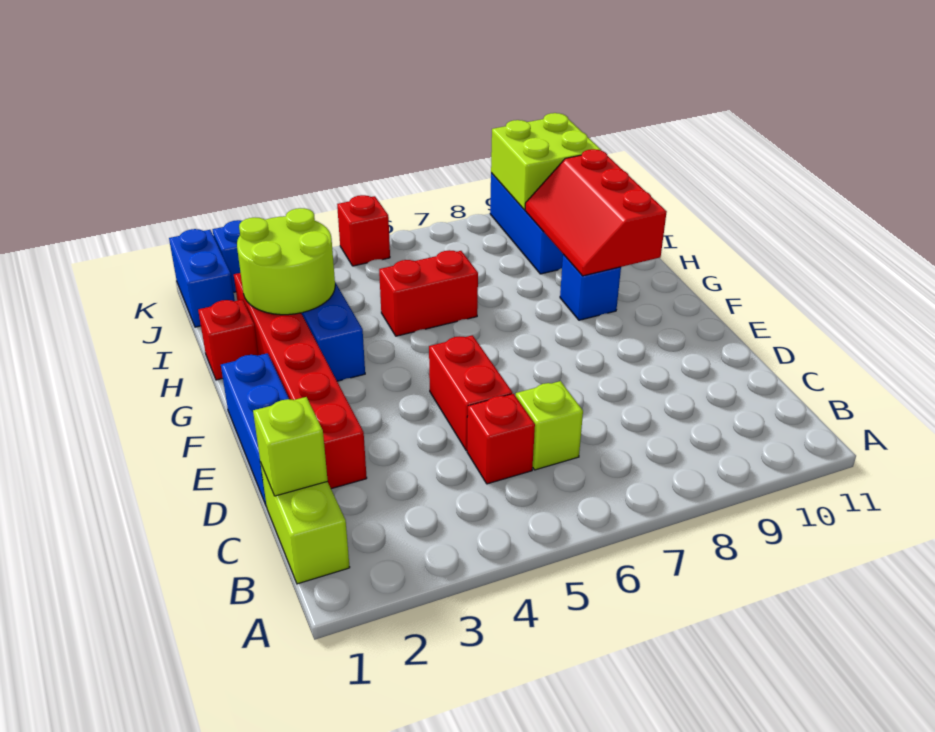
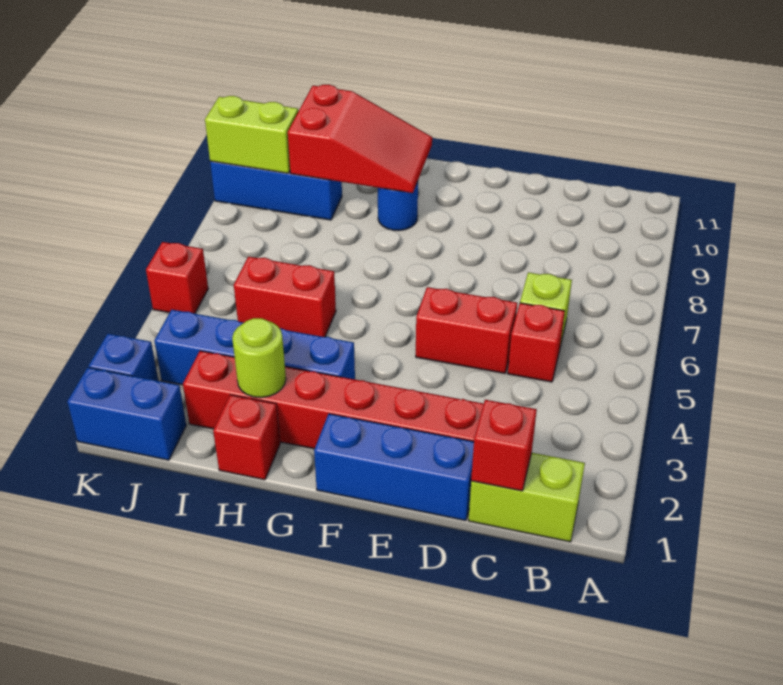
lime 1x1 brick [253,397,328,496] -> red 1x1 brick [471,400,537,491]
blue 1x1 brick [560,254,621,320] -> blue 1x1 round brick [378,181,418,231]
red 2x3 slope [525,149,667,276] -> red 2x3 slope turned to [288,85,432,193]
lime 2x2 round brick [237,208,335,315] -> lime 1x1 round brick [232,318,286,398]
red 1x2 brick [379,250,478,336] -> red 1x2 brick turned to [234,257,336,337]
lime 2x2 brick [491,113,601,210] -> lime 1x2 brick [205,96,298,173]

